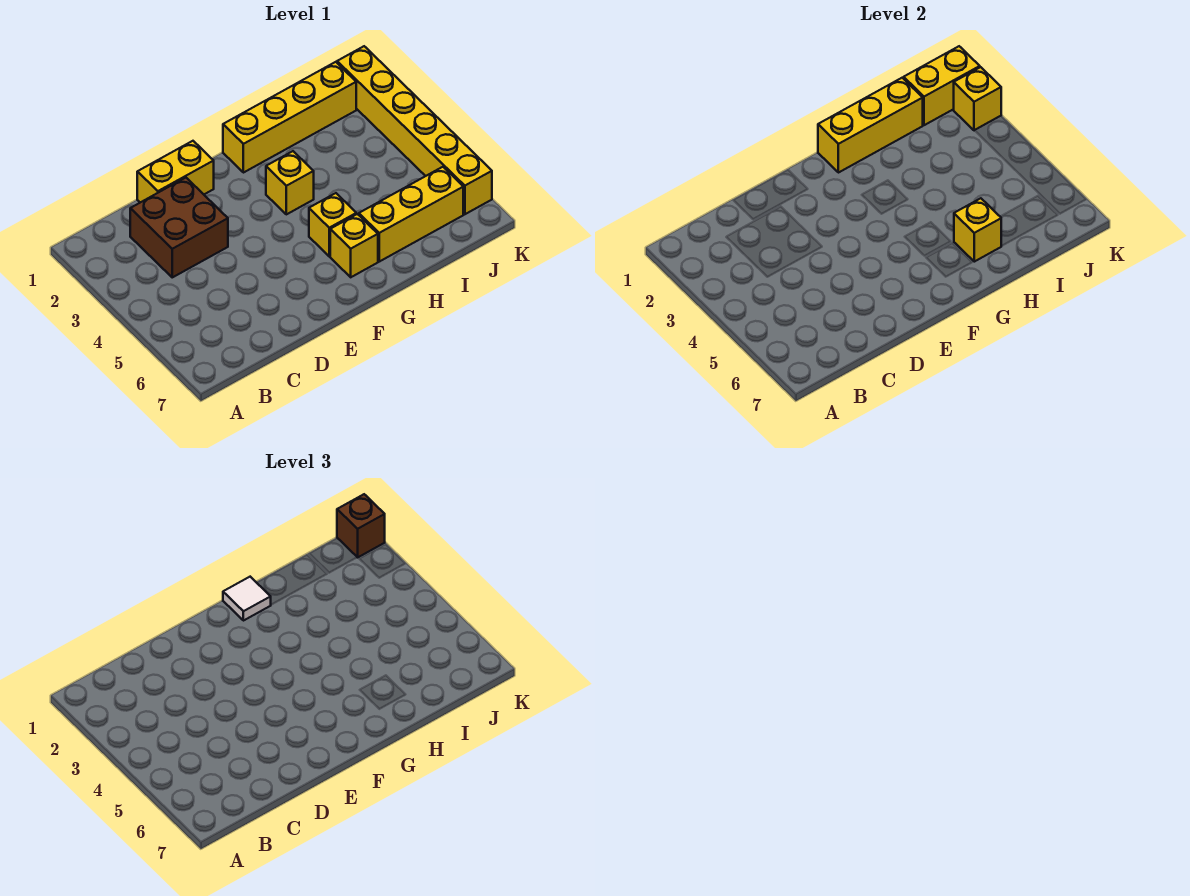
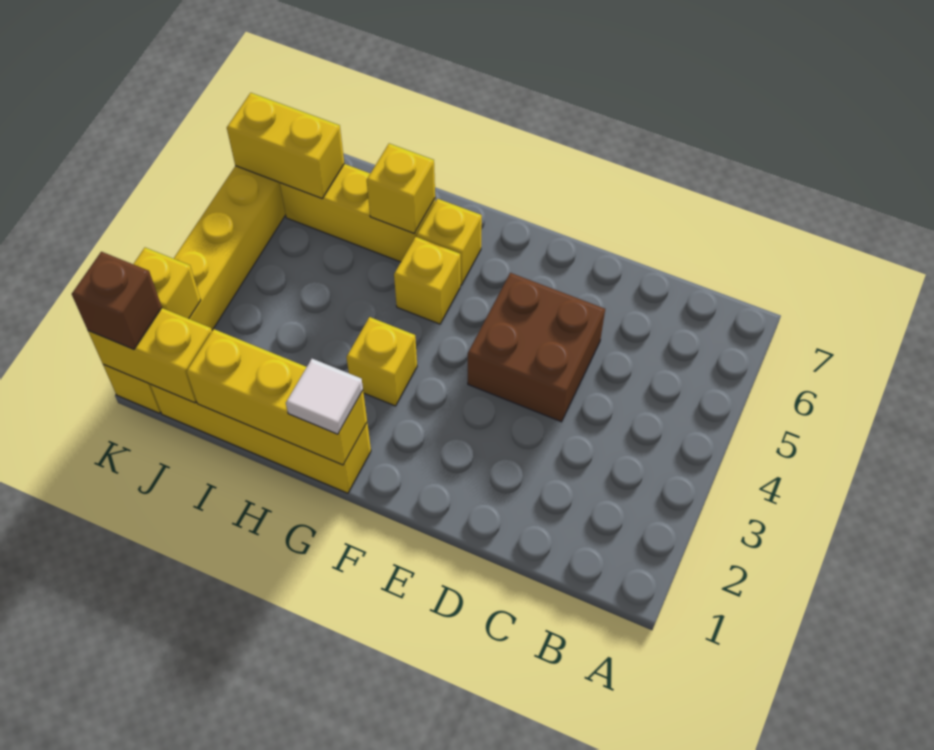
brown 2x2 brick [130,178,228,277] -> brown 2x2 brick moved to [468,273,605,422]
yellow 1x2 brick [137,141,214,202] -> yellow 1x2 brick moved to [227,93,344,199]

